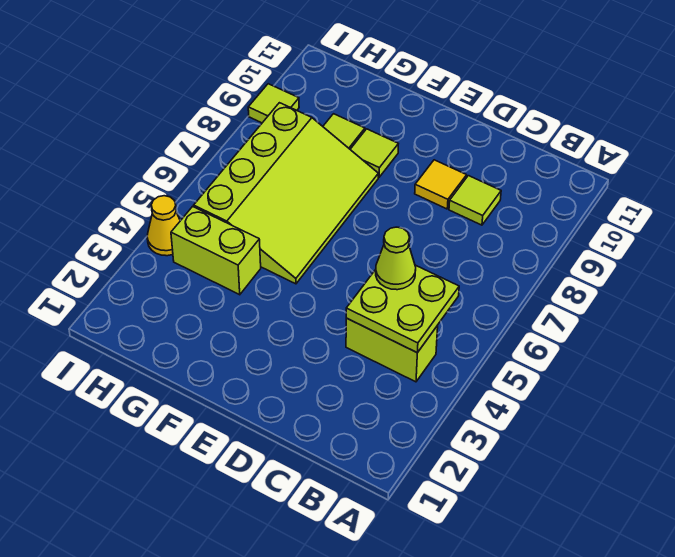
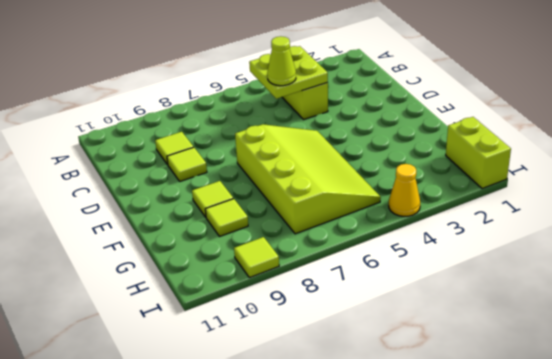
yellow 1x1 tile [415,160,467,209] -> lime 1x1 tile [167,147,207,181]
lime 3x4 slope [194,103,378,284] -> lime 3x4 slope turned to [235,124,381,234]
lime 1x2 brick [171,207,261,295] -> lime 1x2 brick moved to [446,117,511,189]

